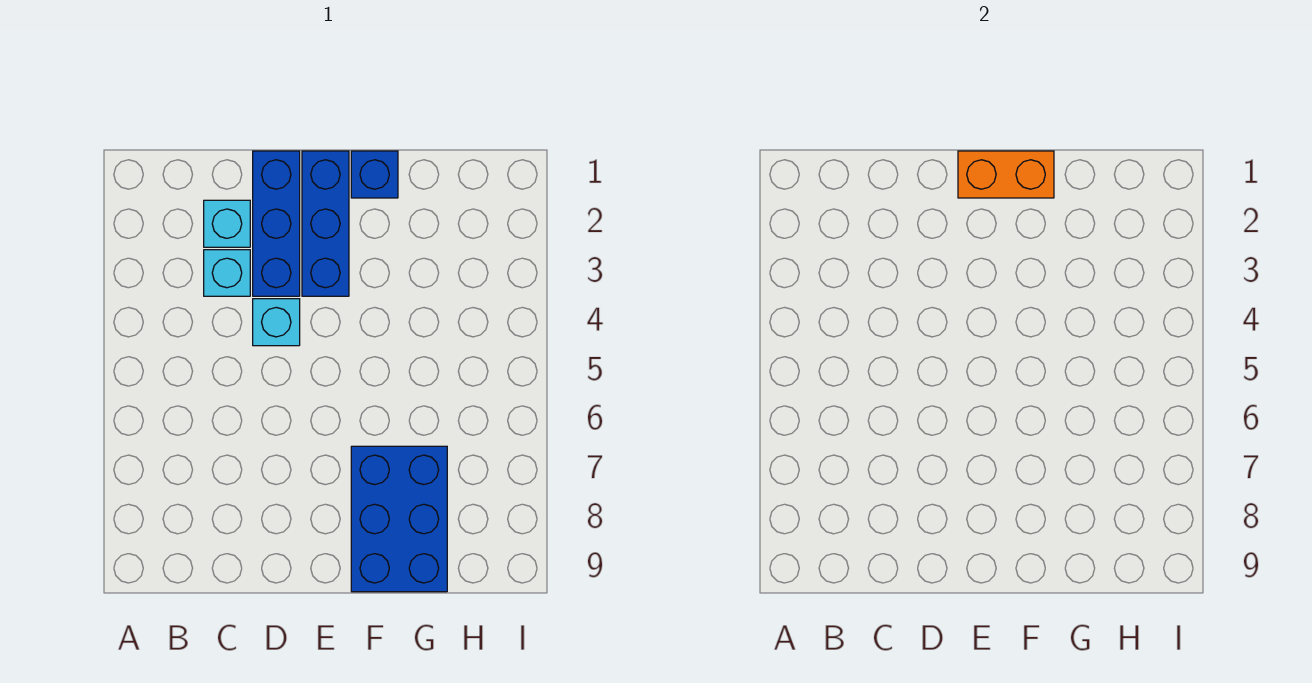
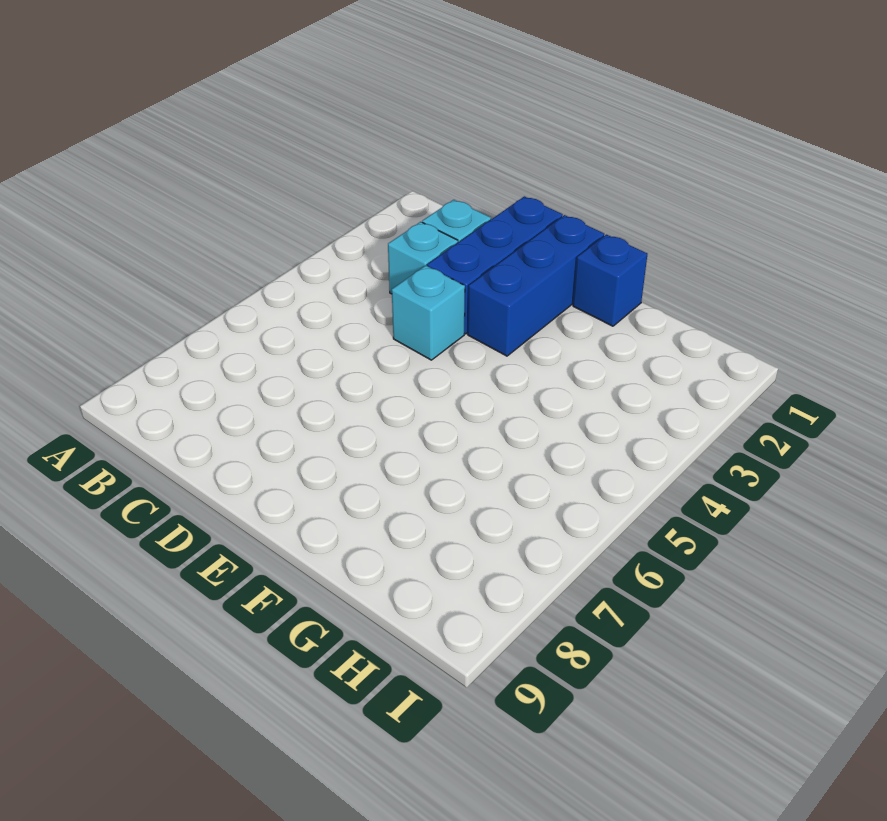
orange 1x2 brick [958,151,1054,198] -> none
blue 2x3 brick [351,446,447,592] -> none

